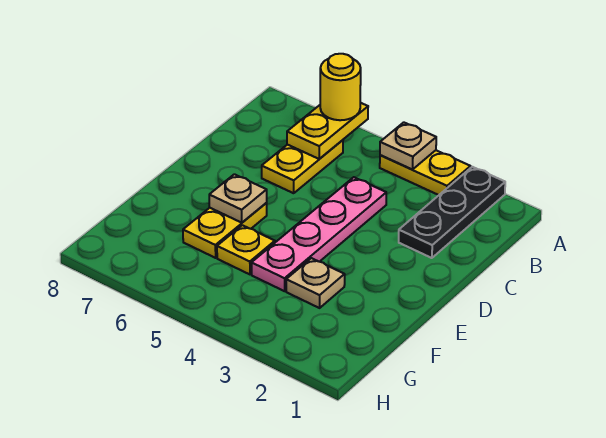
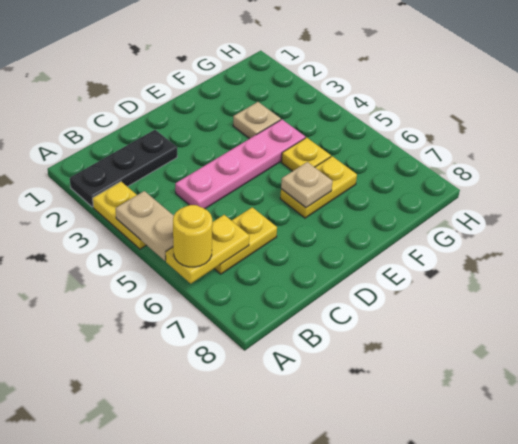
tan 1x1 plate [380,122,436,170] -> tan 1x2 plate [115,191,174,261]

